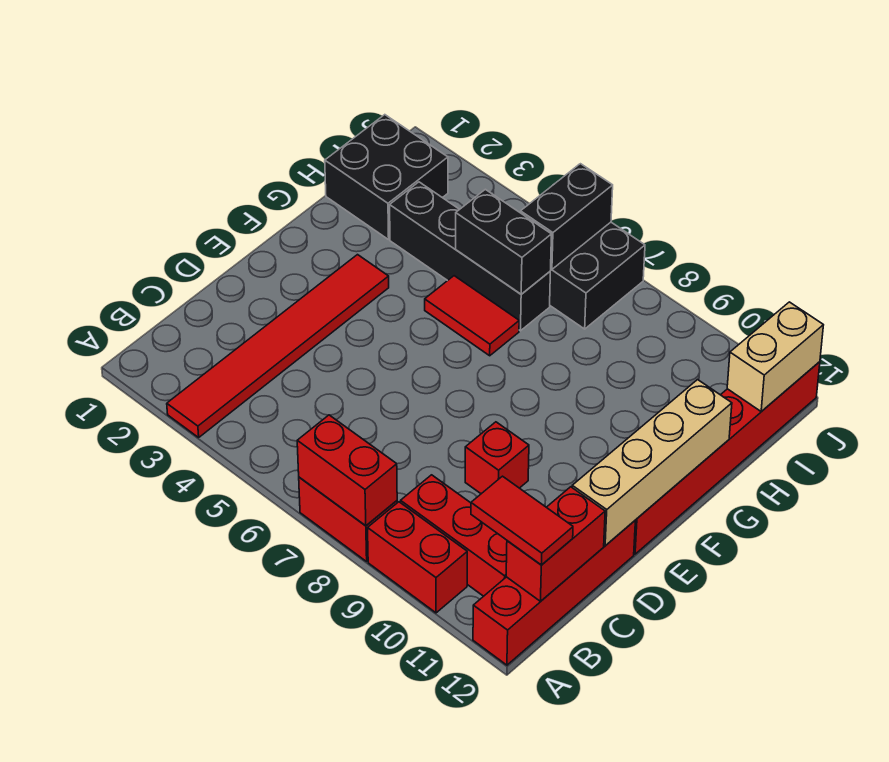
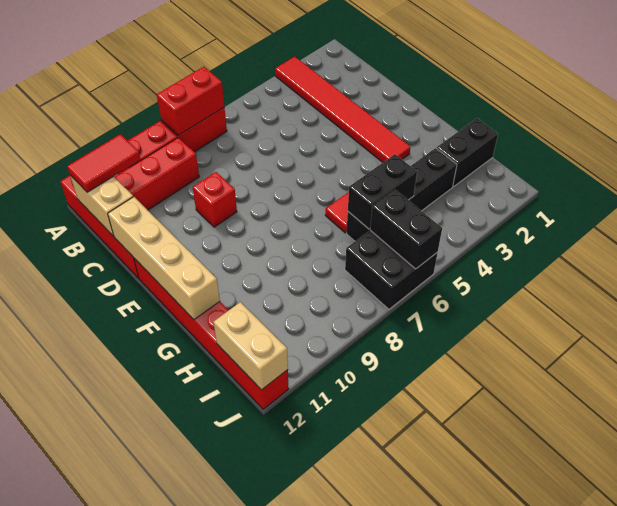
red 1x2 brick [506,487,605,601] -> tan 1x2 brick [70,175,133,236]
black 2x2 brick [325,115,448,240] -> black 1x2 brick [436,118,498,187]

